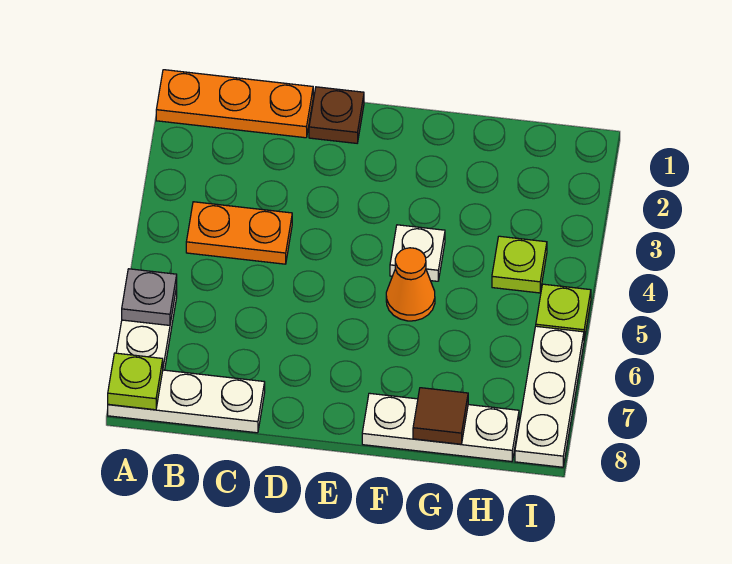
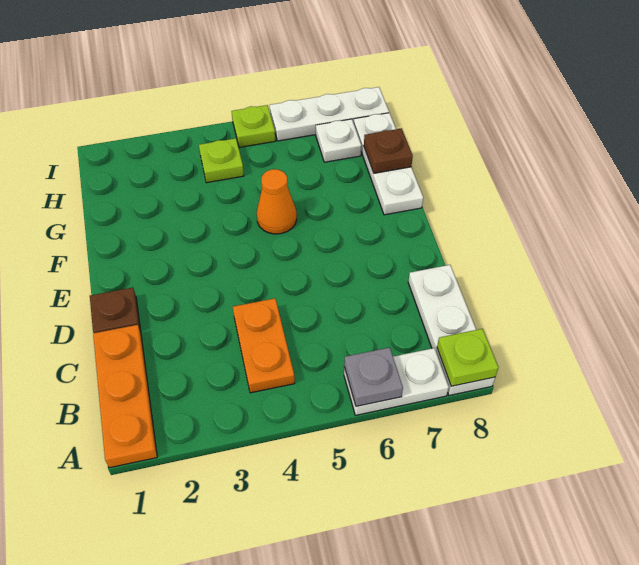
white 1x1 plate [390,225,445,281] -> white 1x1 plate moved to [316,119,361,162]
brown 1x1 tile [413,388,468,444] -> brown 1x1 plate [364,128,413,173]

